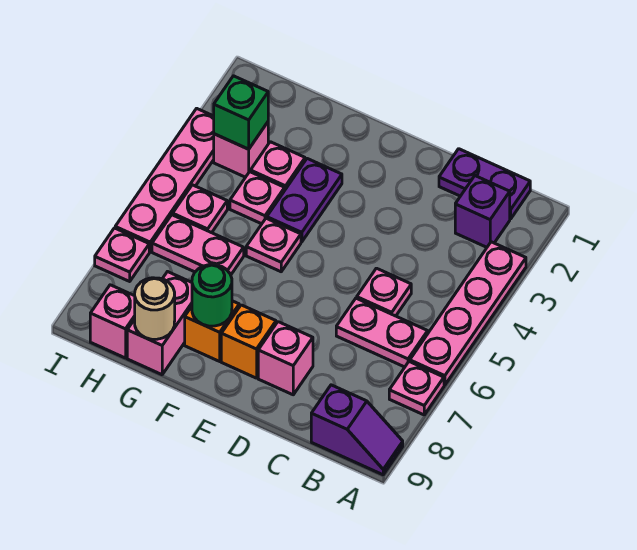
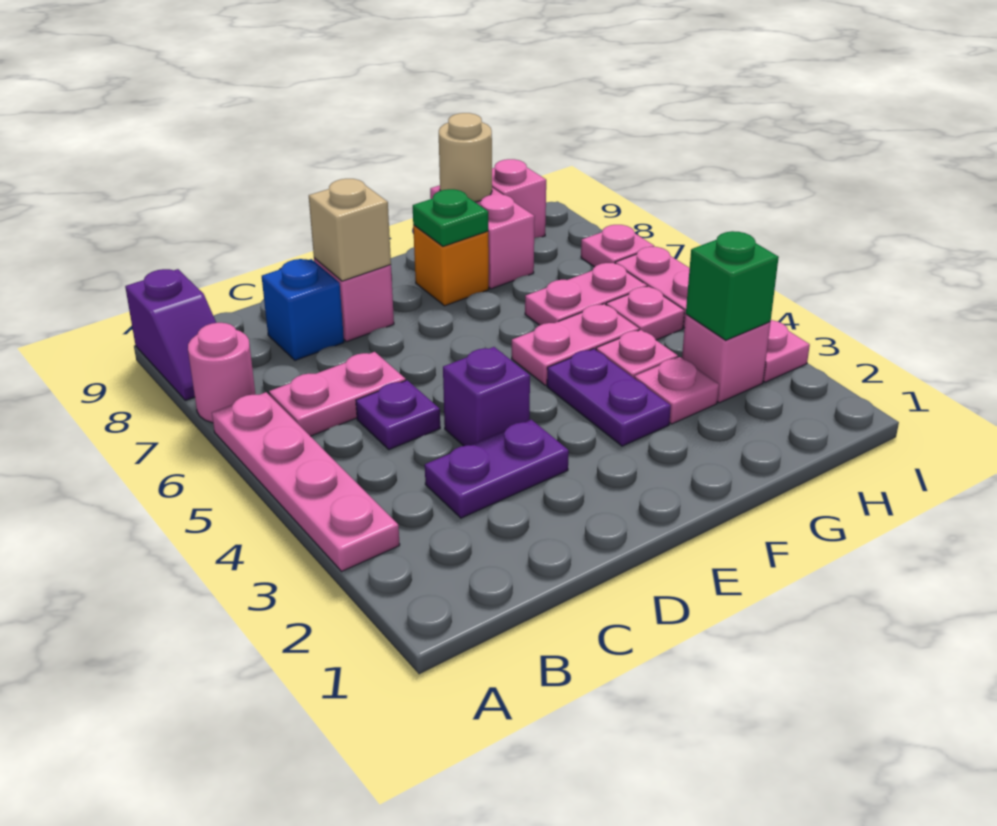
pink 1x1 plate [389,362,444,415] -> pink 1x1 round brick [188,323,255,423]
purple 1x2 slope [311,385,403,475] -> purple 1x2 slope turned to [125,269,216,400]
purple 1x2 plate [439,149,530,219] -> purple 1x2 plate moved to [425,420,569,518]
purple 1x1 brick [455,176,510,247] -> purple 1x1 brick moved to [443,347,530,446]
pink 1x1 plate [357,268,411,316] -> purple 1x1 plate [356,380,440,450]
none -> blue 1x1 brick [262,259,344,360]
none -> tan 1x1 brick [309,179,391,281]
orange 1x1 brick [221,305,276,378] -> none
pink 1x1 plate [246,218,301,272] -> pink 1x2 plate [512,304,639,385]
green 1x1 round brick [192,265,232,326] -> green 1x1 plate [413,189,488,246]

